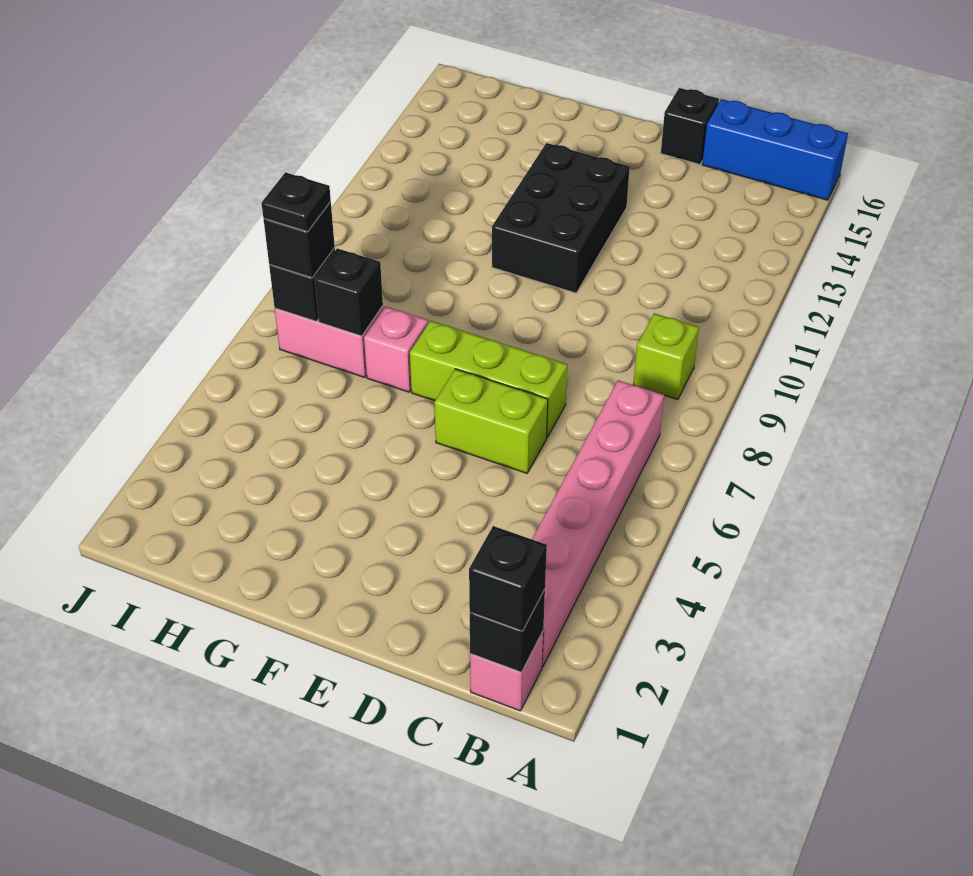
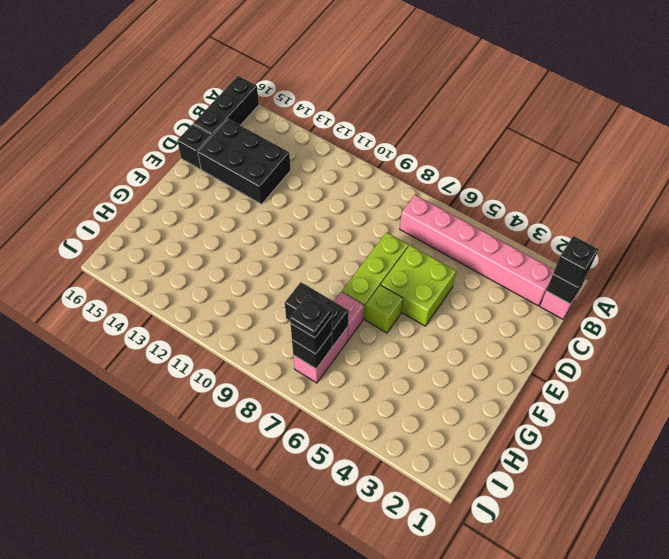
blue 1x3 brick [702,99,848,200] -> black 1x3 brick [193,76,259,136]
lime 1x1 brick [634,313,699,400] -> lime 1x1 brick moved to [365,285,403,333]
lime 1x2 brick [434,369,548,473] -> lime 2x2 brick [381,245,456,326]
black 2x3 brick [492,143,630,293] -> black 2x3 brick moved to [198,119,291,204]
black 1x1 brick [315,248,383,336] -> black 1x2 brick [285,282,349,347]

